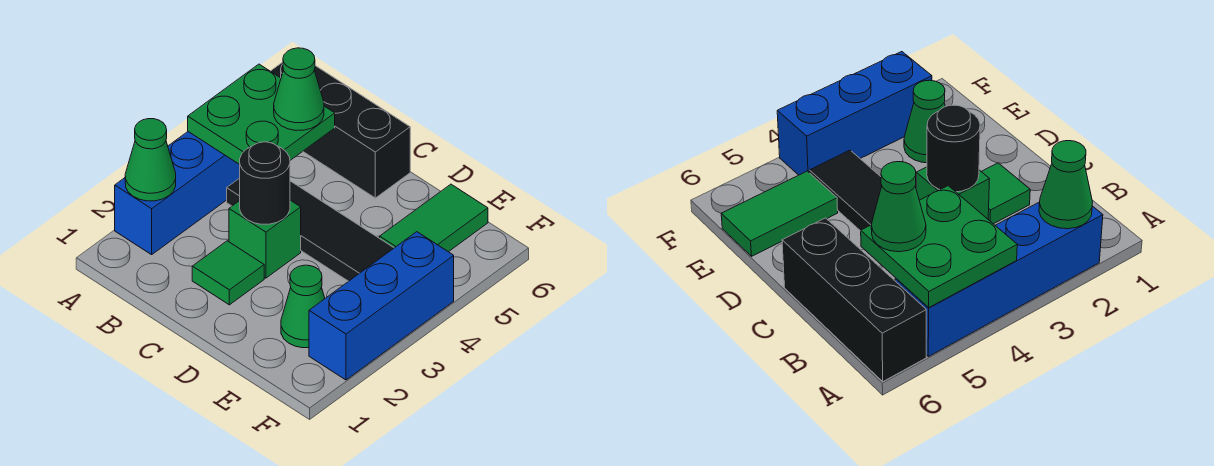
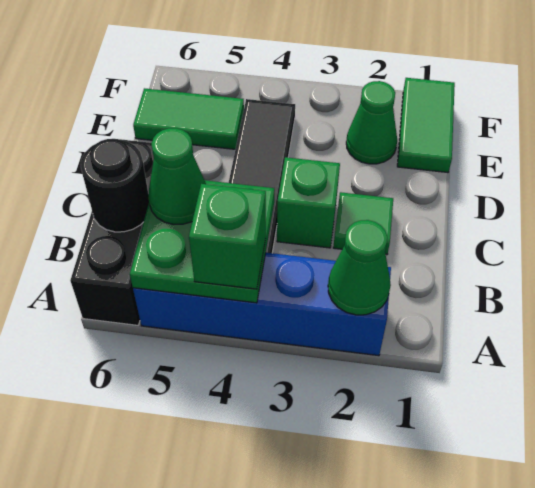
none -> green 1x1 brick [189,184,266,289]
black 1x1 round brick [240,142,290,224] -> black 1x1 round brick moved to [81,139,149,232]
none -> green 1x2 tile [397,78,455,172]
blue 1x3 brick [309,232,454,380] -> none

